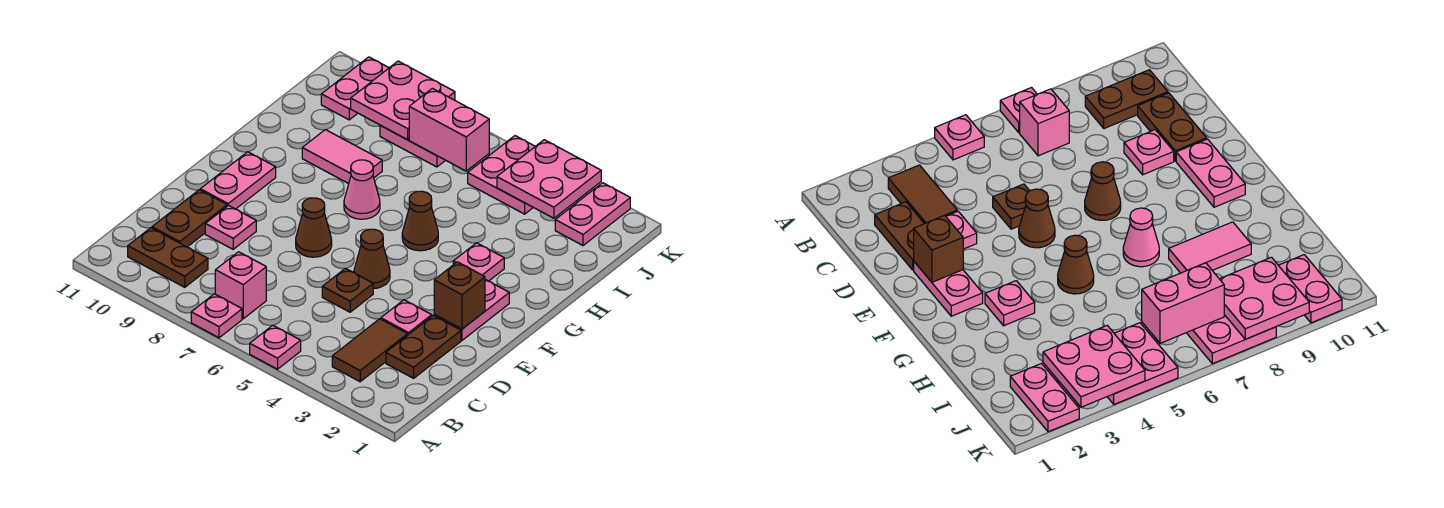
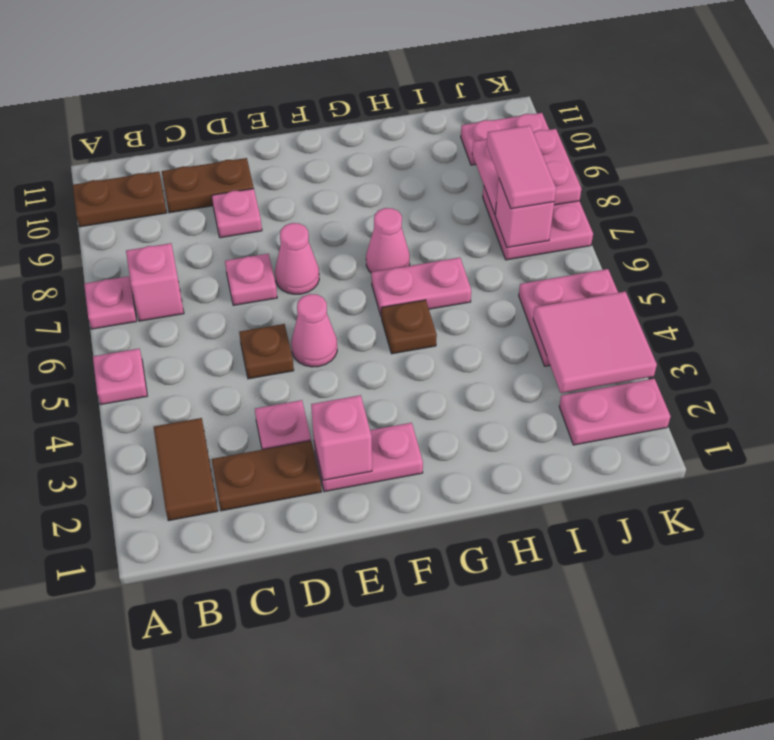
brown 1x2 tile [332,319,408,382] -> brown 1x2 tile turned to [154,418,218,521]
brown 1x2 plate [128,228,208,287] -> brown 1x2 plate turned to [73,172,167,227]
brown 1x1 brick [434,262,485,329] -> pink 1x1 brick [311,395,372,480]
brown 1x1 cone [354,229,390,289] -> pink 1x1 cone [291,294,337,367]
brown 1x1 cone [296,198,332,257] -> pink 1x1 cone [275,223,319,294]
pink 1x2 plate [200,152,276,209] -> pink 1x2 plate moved to [371,258,471,317]
pink 1x1 plate [453,243,504,281] -> pink 1x1 plate moved to [225,254,277,305]
brown 1x1 cone [402,191,438,251] -> brown 1x1 plate [381,300,437,354]
pink 1x2 tile [302,130,382,184] -> pink 1x2 tile moved to [487,125,556,209]
pink 2x2 plate [497,140,601,218] -> pink 2x2 tile [533,292,657,393]
pink 1x2 brick [409,88,489,171] -> pink 1x1 brick [495,179,554,247]

